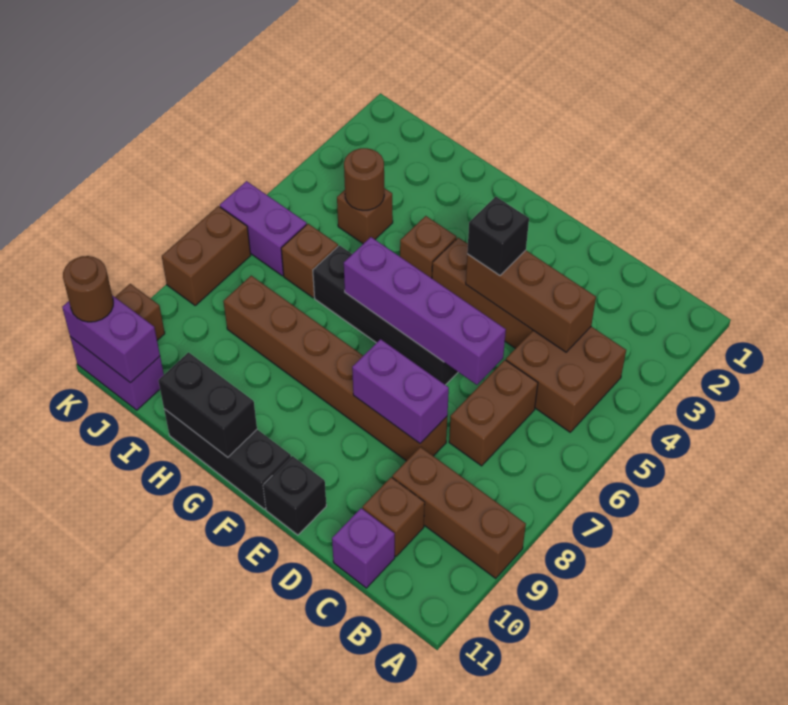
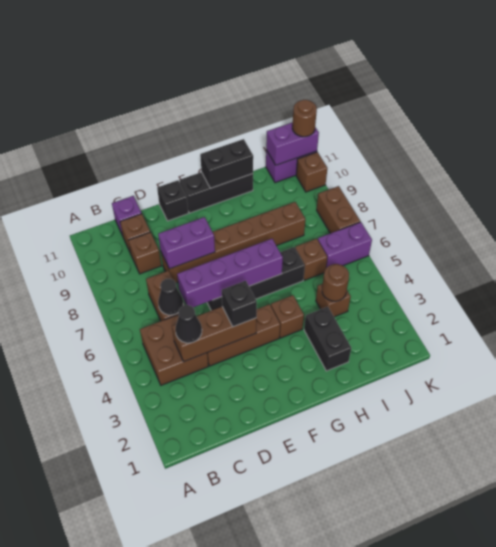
brown 1x3 brick [392,447,526,578] -> brown 1x1 brick [128,232,161,274]
none -> black 1x1 cone [175,305,202,343]
none -> black 1x1 cone [158,279,183,315]
none -> black 1x2 brick [304,307,351,371]

